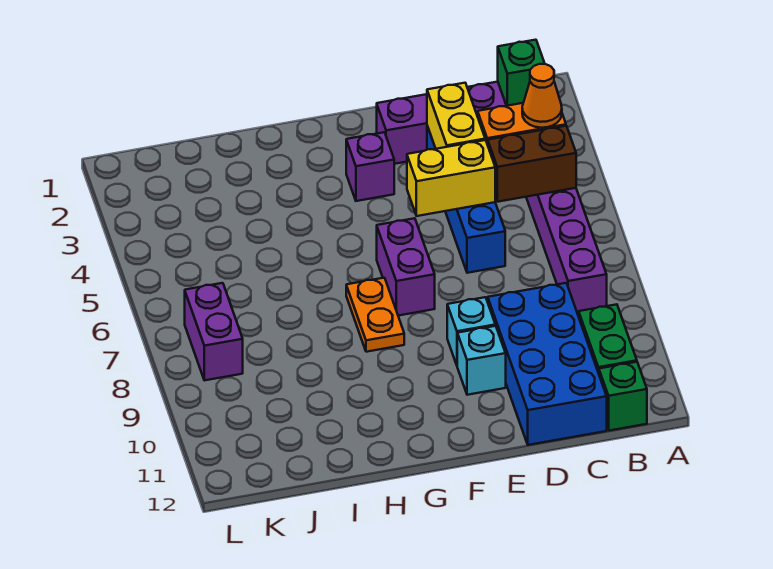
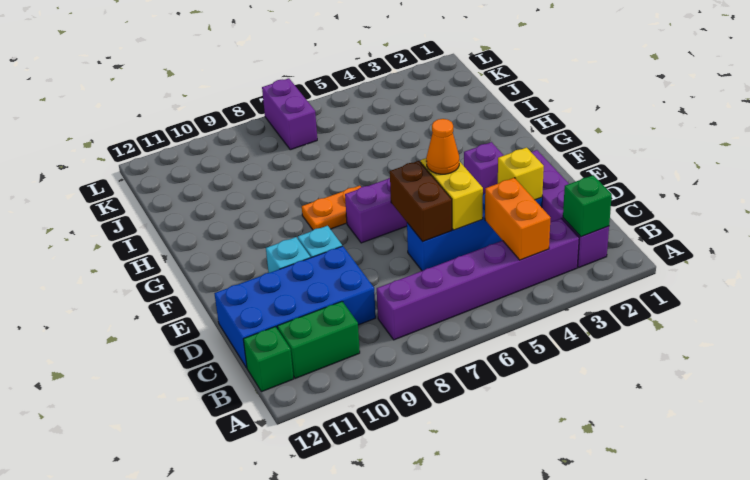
orange 1x1 cone [522,64,562,128] -> orange 1x1 cone moved to [426,119,459,174]
brown 1x2 brick [488,126,576,202] -> brown 1x2 brick moved to [390,161,452,241]
yellow 1x2 brick [427,83,485,149] -> yellow 1x1 brick [498,148,544,200]
purple 1x2 brick [185,283,243,380] -> purple 1x2 brick turned to [262,78,317,150]

